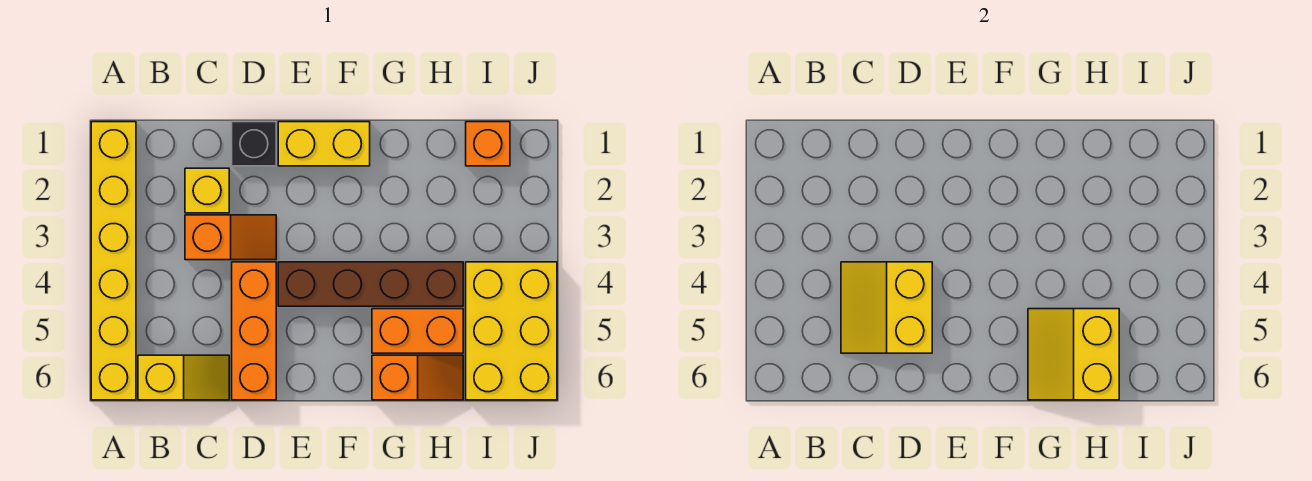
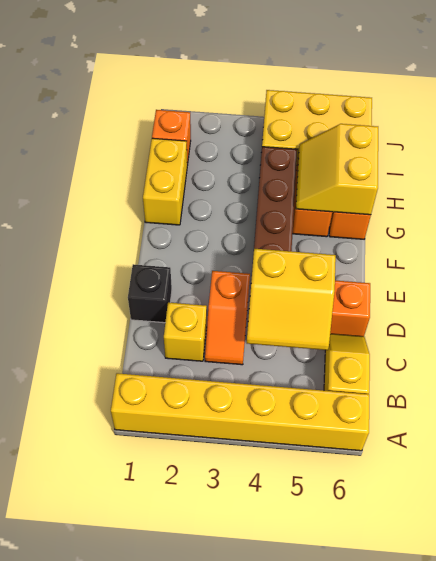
orange 1x2 slope [185,215,276,260] -> orange 1x2 slope turned to [205,271,250,365]
yellow 1x2 brick [278,122,370,166] -> yellow 1x2 brick moved to [143,138,187,225]
yellow 2x2 slope [1028,309,1119,400] -> yellow 2x2 slope turned to [296,124,378,215]

